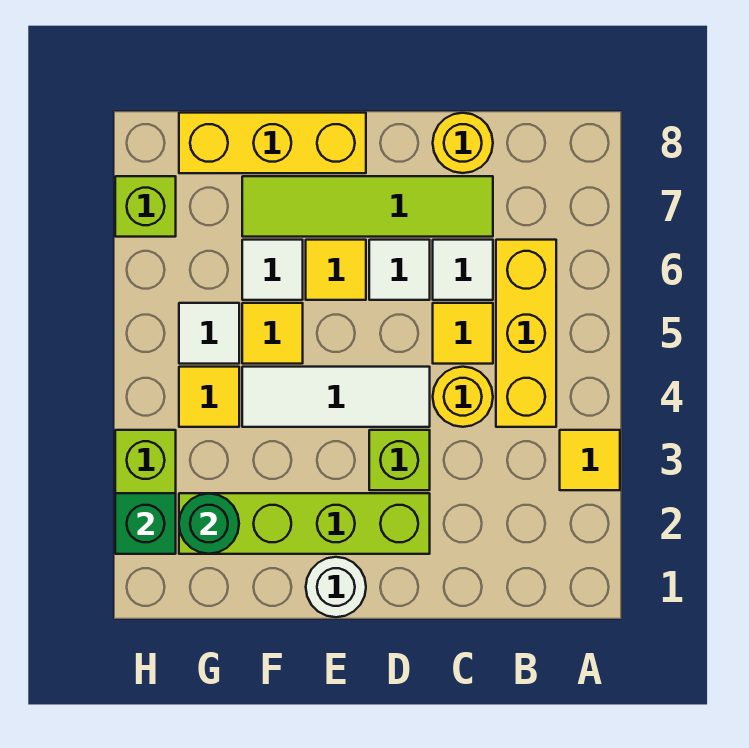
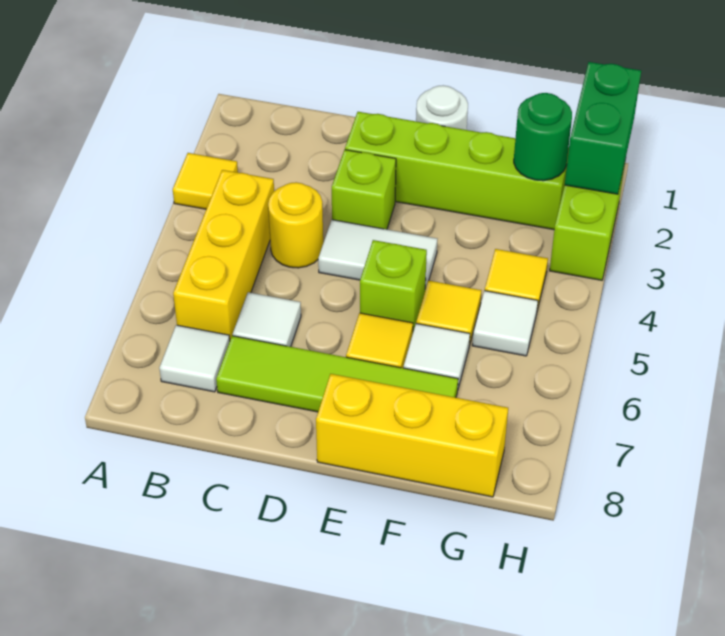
yellow 1x1 tile [433,303,493,364] -> none
yellow 1x1 round brick [433,113,493,173] -> none
white 1x3 tile [242,367,430,427] -> white 1x2 tile [318,220,437,290]
white 1x1 tile [369,240,430,300] -> white 1x1 tile moved to [159,325,230,392]
green 1x1 brick [115,493,176,554] -> green 1x2 brick [565,62,641,194]
lime 1x1 brick [115,176,176,237] -> lime 1x1 brick moved to [360,240,427,331]

